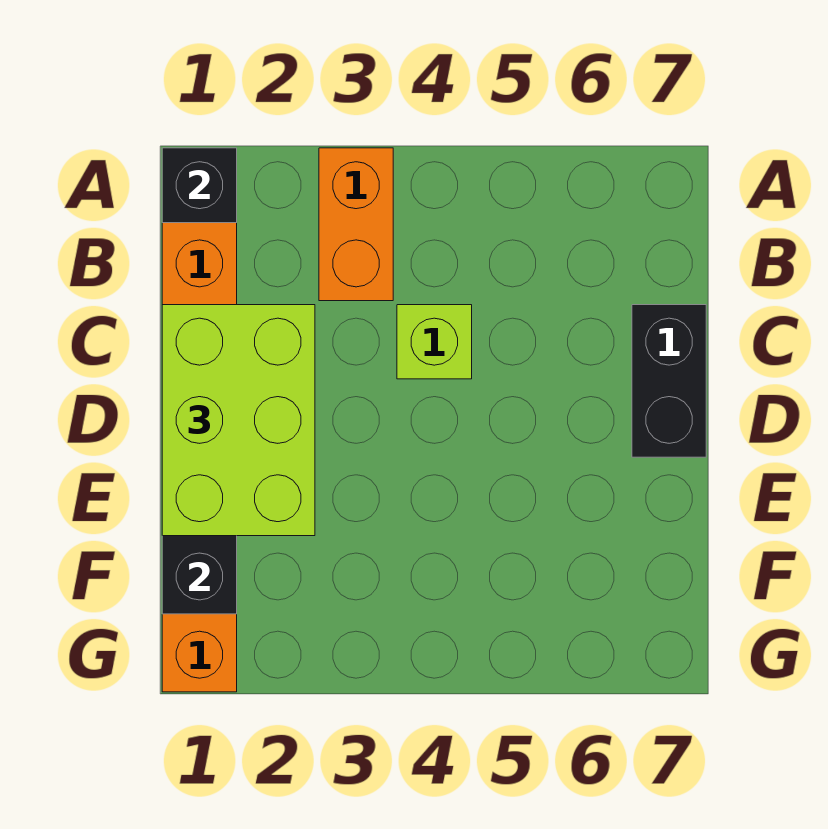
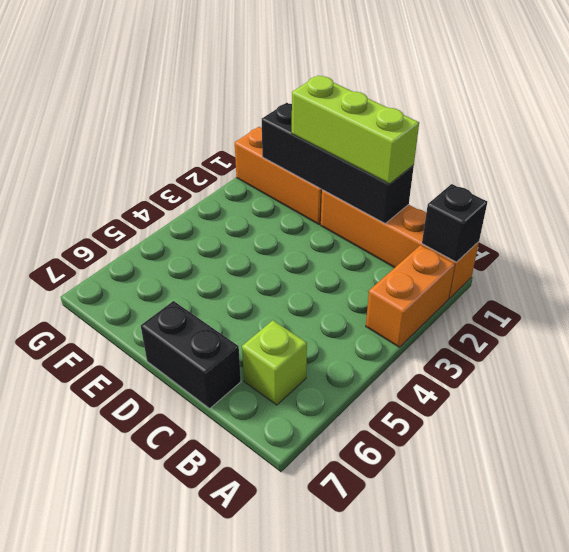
orange 1x2 brick [319,148,393,301] -> orange 1x2 brick turned to [366,245,455,347]
lime 2x3 brick [162,305,315,536] -> lime 1x3 brick [292,76,419,184]
lime 1x1 brick [397,305,472,379] -> lime 1x1 brick moved to [242,320,307,405]

